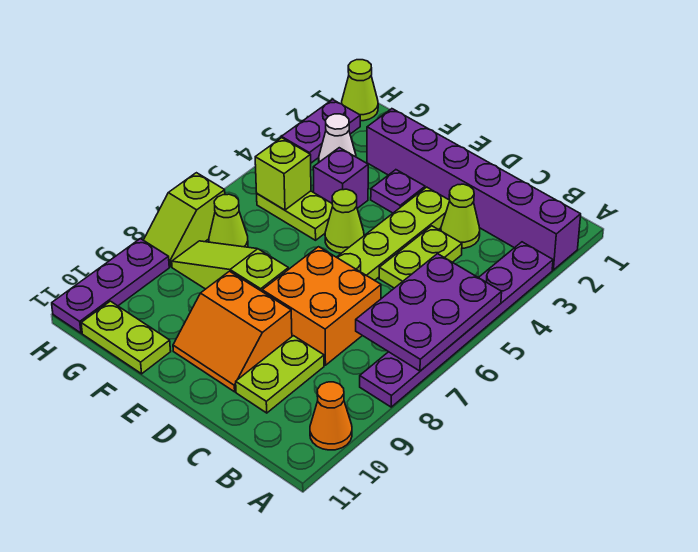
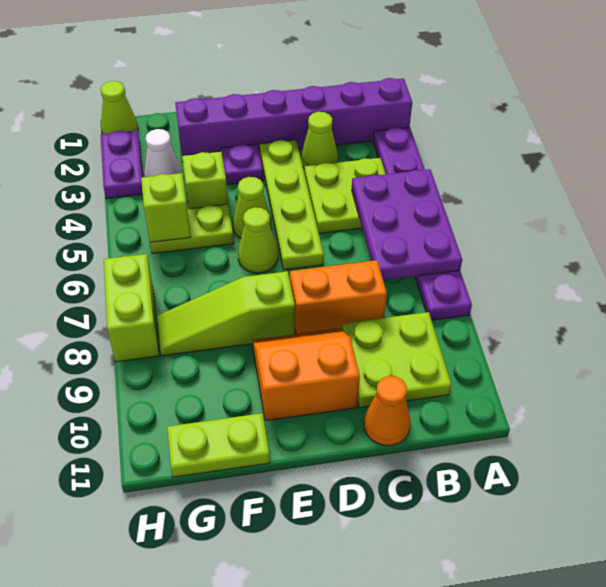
orange 1x1 cone [310,382,352,450] -> orange 1x1 cone moved to [364,376,411,446]
lime 1x2 plate [379,226,462,288] -> lime 2x2 plate [305,158,386,233]
orange 2x2 brick [262,247,381,365] -> orange 1x2 brick [290,260,387,334]
lime 1x2 plate [236,336,324,413] -> lime 2x2 plate [342,312,451,407]
orange 2x2 slope [173,271,292,392] -> orange 2x2 slope turned to [252,328,360,421]
purple 1x1 brick [313,148,368,208] -> lime 1x1 brick [182,152,228,209]
lime 1x1 cone [209,194,248,247] -> lime 1x1 cone moved to [238,207,278,273]
lime 1x2 slope [144,173,225,267] -> lime 1x2 brick [104,254,159,362]
purple 1x3 plate [52,239,169,333] -> none

